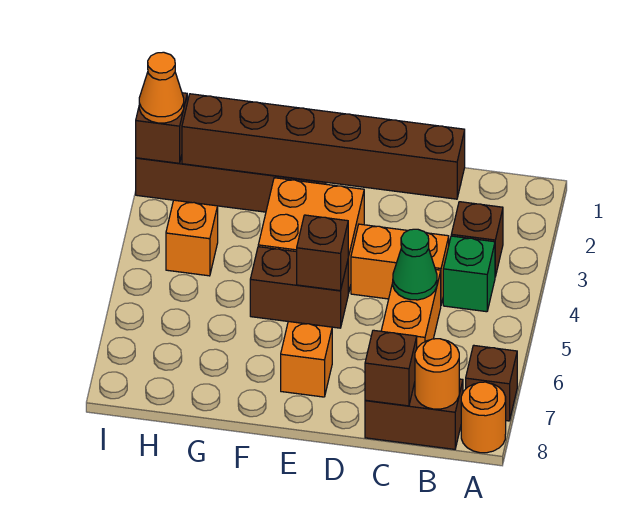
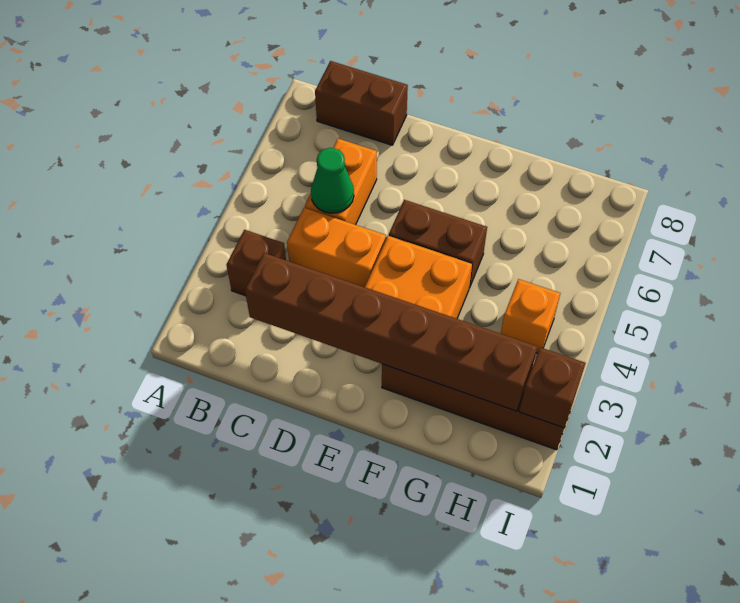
brown 1x1 brick [466,345,517,421] -> none
orange 1x1 round brick [461,382,506,453] -> none
green 1x1 brick [443,236,495,312] -> none
orange 1x1 round brick [415,339,459,409] -> none
brown 1x1 brick [365,330,417,406] -> none
brown 1x1 brick [297,215,348,291] -> none
orange 1x1 brick [281,322,332,397] -> none
orange 1x1 cone [139,52,184,123] -> none

